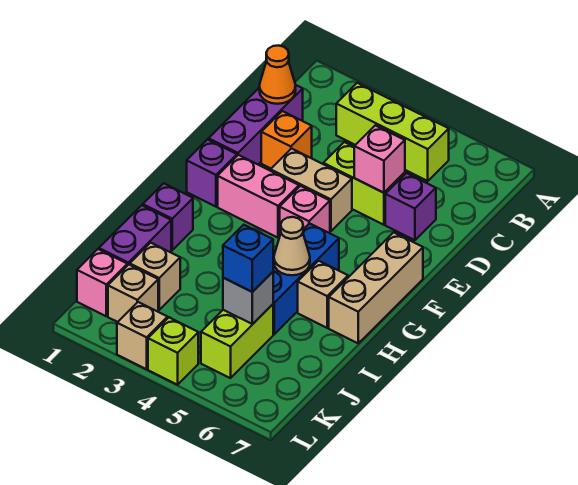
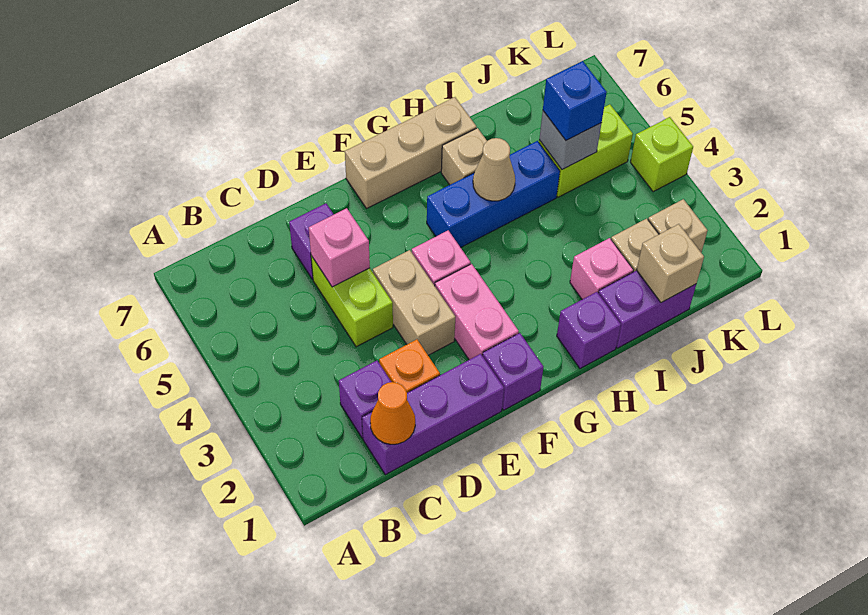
lime 1x3 brick [336,83,449,181] -> none
none -> purple 1x1 brick [339,360,391,438]
pink 1x1 brick [77,249,127,316] -> pink 1x1 brick moved to [570,238,633,299]
tan 1x1 brick [117,302,167,369] -> tan 1x1 brick moved to [637,224,704,303]

